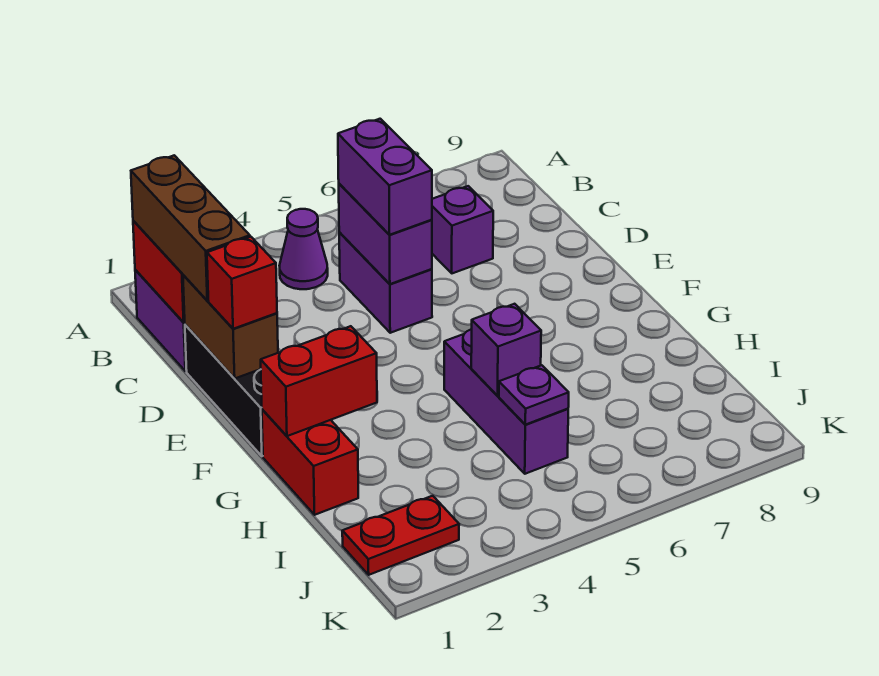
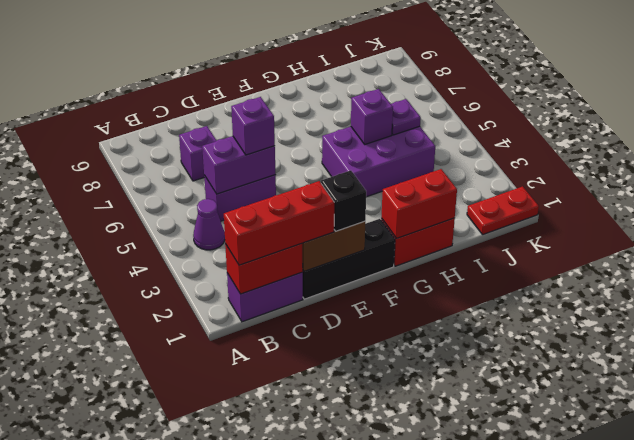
brown 1x3 brick [131,155,250,301] -> red 1x3 brick [224,181,334,265]
purple 1x2 brick [338,119,432,235] -> purple 1x1 brick [231,97,275,155]
red 1x1 brick [207,237,277,329] -> black 1x1 brick [321,170,366,231]
red 1x2 brick [261,326,377,436] -> red 1x2 brick turned to [381,169,457,239]
purple 1x3 brick [444,329,568,474] -> purple 2x3 brick [322,126,435,197]
red 1x2 plate [342,496,459,575] -> red 1x2 plate turned to [467,186,539,234]

